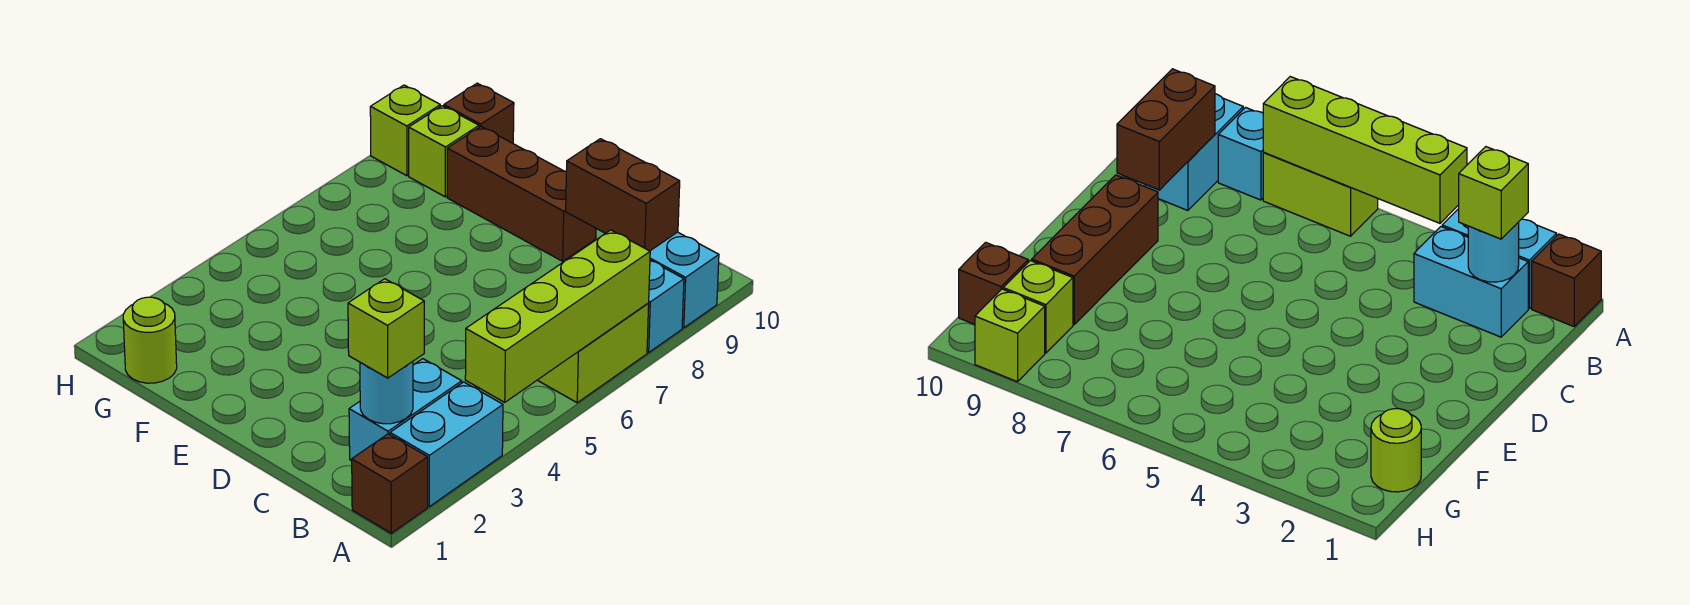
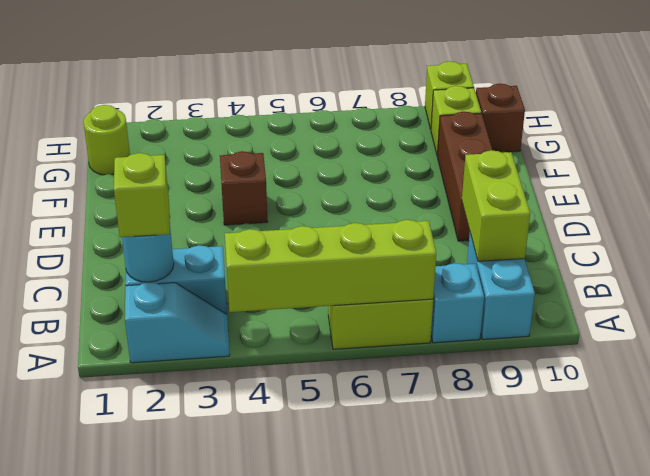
brown 1x1 brick [352,434,428,533] -> brown 1x1 brick moved to [220,151,268,225]
cyan 1x2 brick [390,382,503,507] -> cyan 1x2 slope [125,282,230,363]
brown 1x2 brick [566,139,680,251] -> lime 1x2 brick [462,150,530,261]

